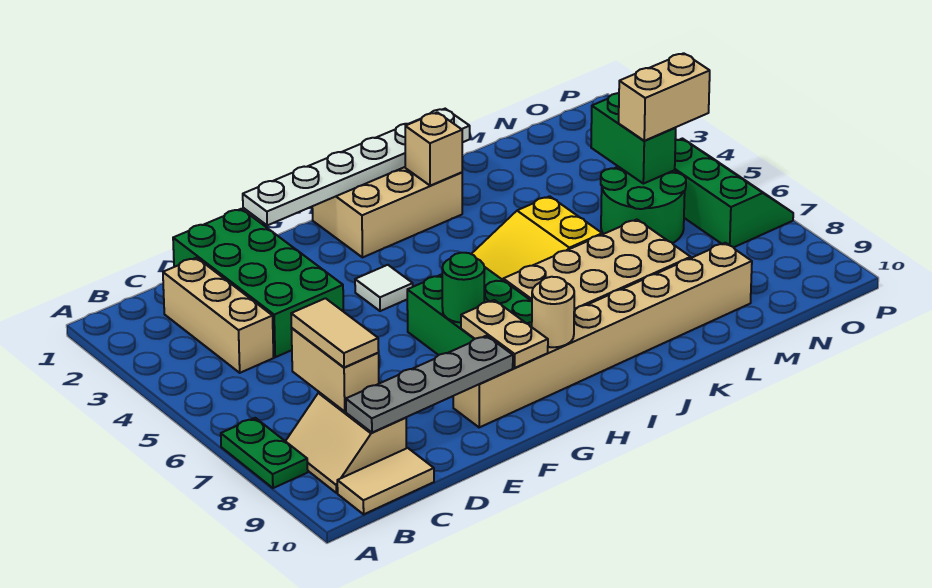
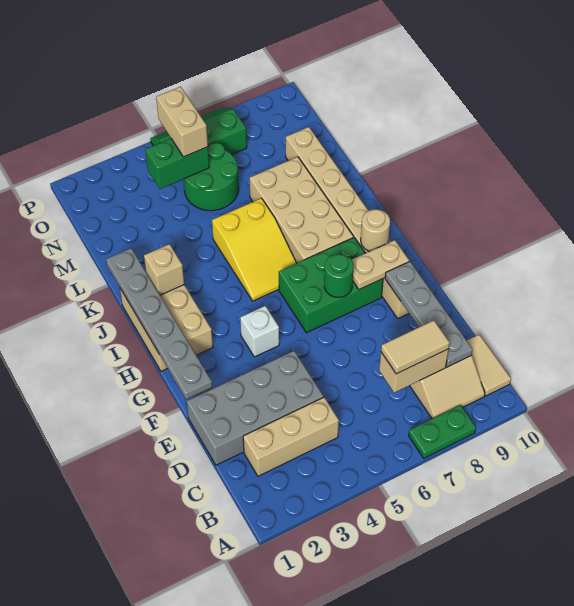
green 2x4 brick [173,209,343,357] -> grey 2x4 brick [187,351,324,465]
white 1x6 plate [243,109,470,225] -> grey 1x6 plate [106,248,212,399]
white 1x1 tile [355,265,413,311] -> white 1x1 brick [240,306,279,357]

